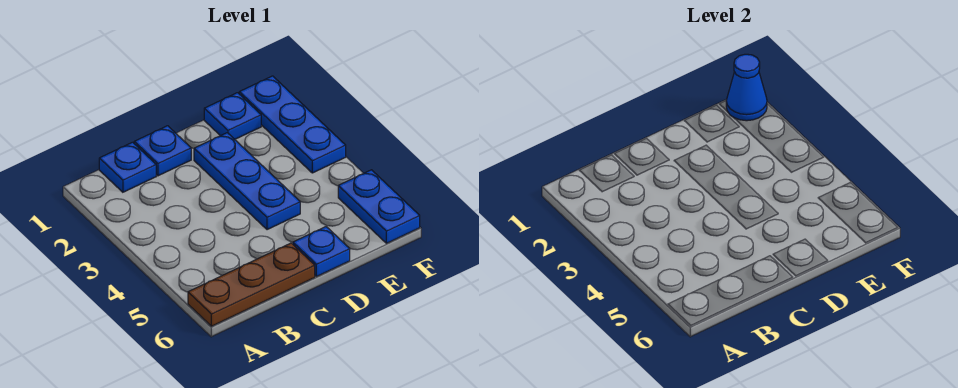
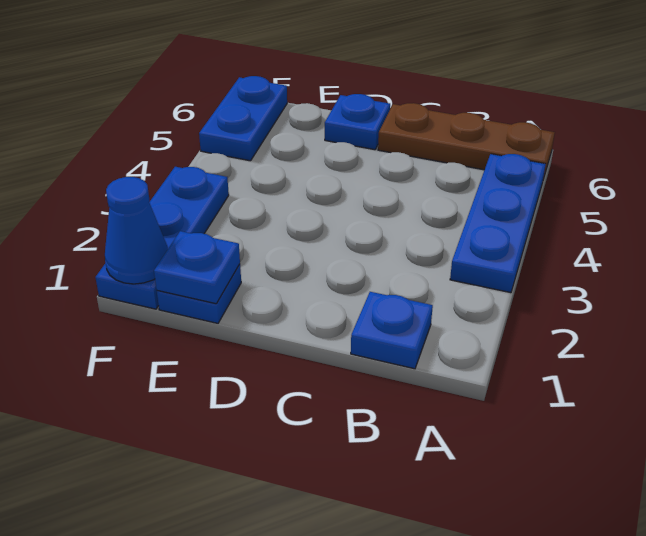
blue 1x1 plate [134,126,191,176] -> blue 1x1 plate moved to [154,231,240,304]
blue 1x3 plate [194,133,300,230] -> blue 1x3 plate moved to [450,154,546,293]

